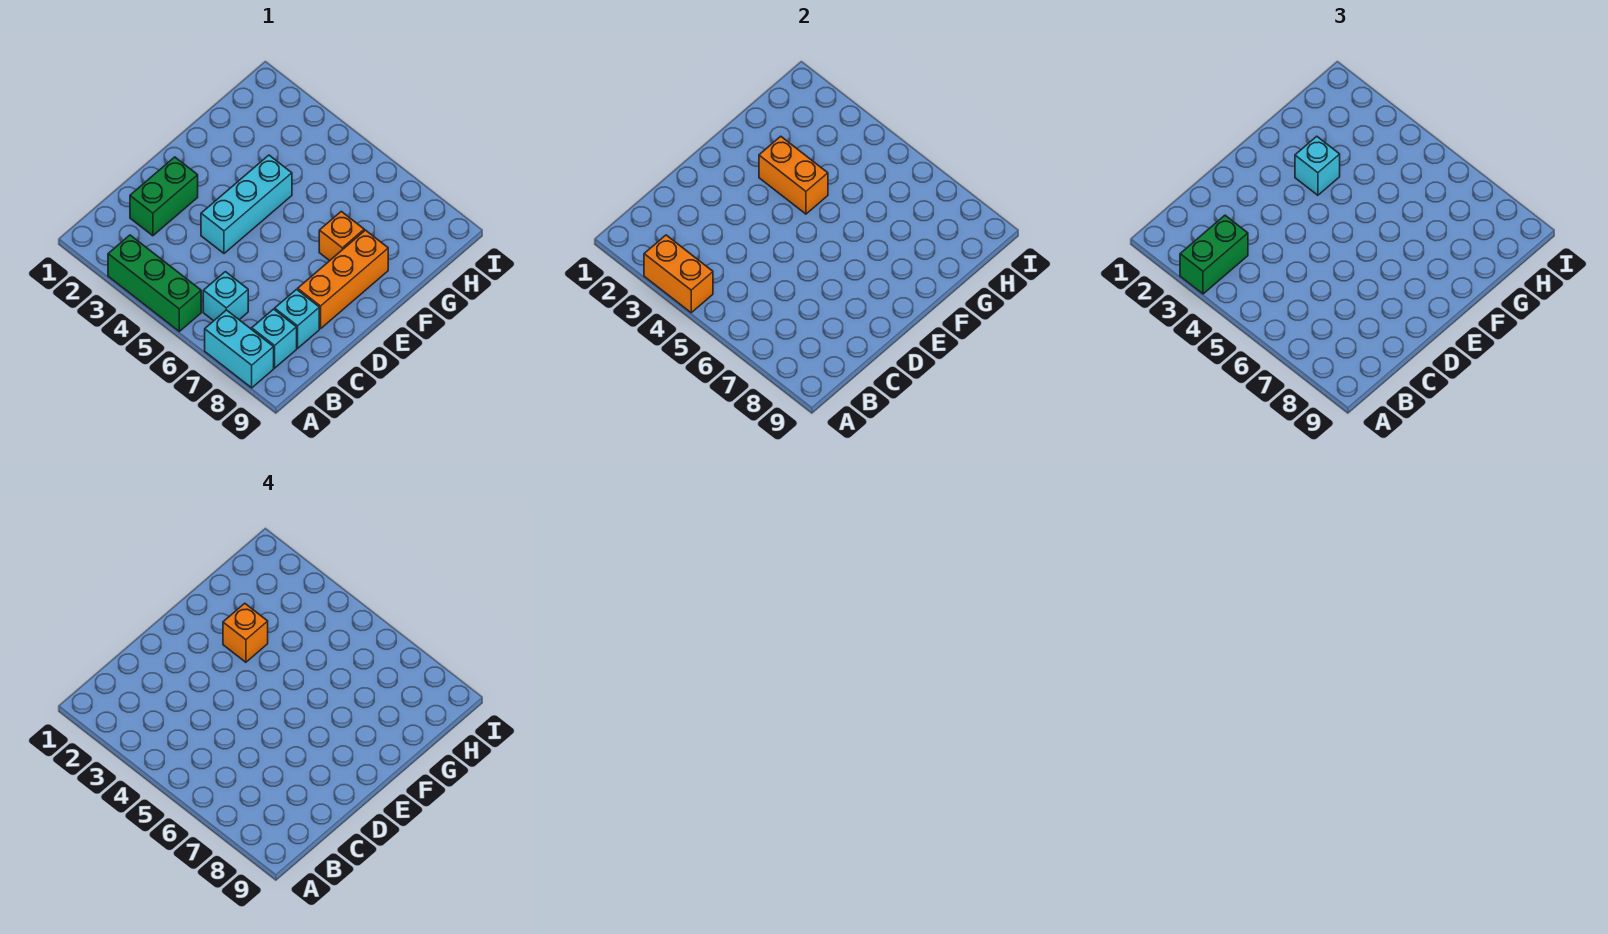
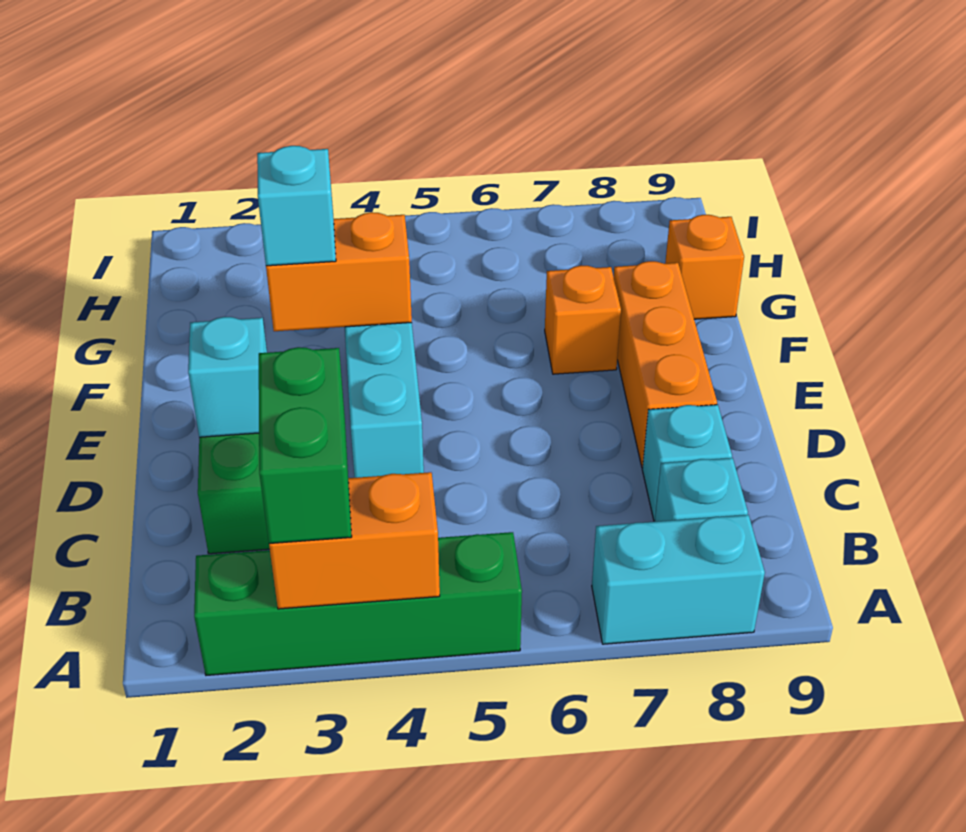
green 1x3 brick [108,235,201,331] -> green 1x4 brick [194,532,522,675]
cyan 1x1 brick [203,272,248,321] -> cyan 1x1 brick moved to [188,317,267,437]
orange 1x1 brick [223,603,268,662] -> orange 1x1 brick moved to [665,215,744,319]

